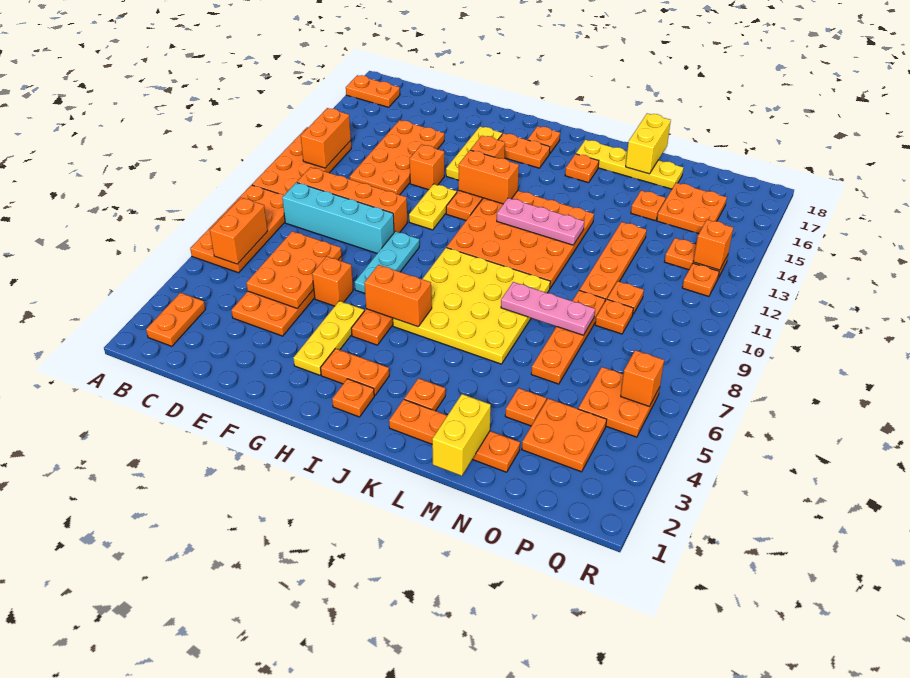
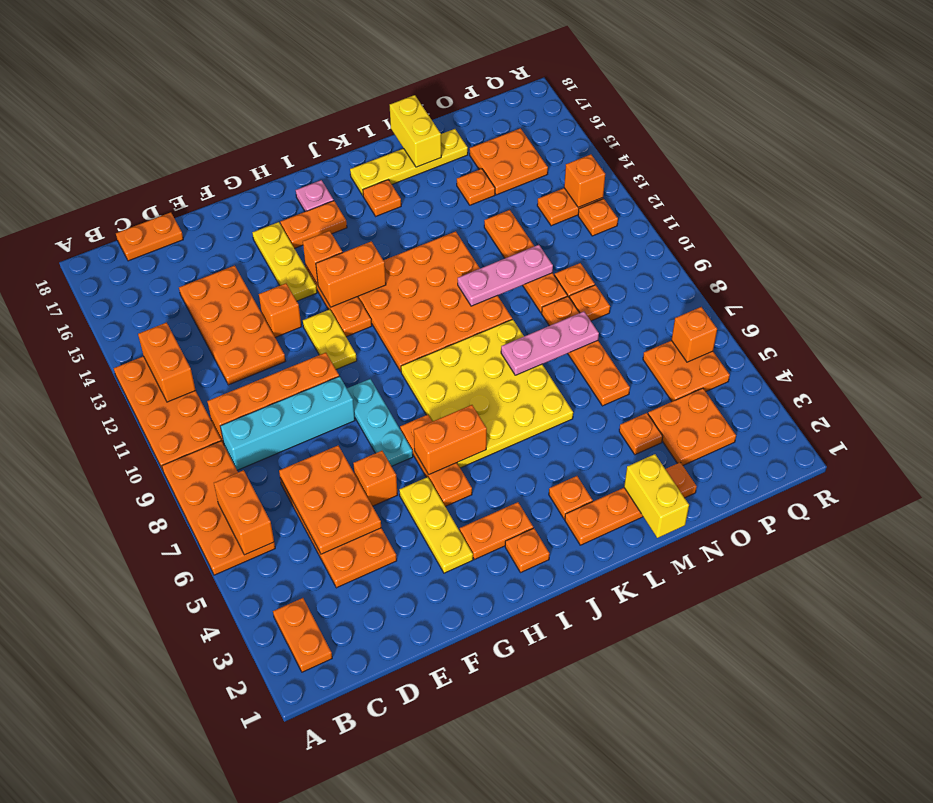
orange 1x2 plate [346,75,400,107] -> orange 1x2 plate moved to [116,212,183,261]
orange 1x1 plate [528,126,560,154] -> pink 1x1 plate [296,180,334,212]
pink 1x3 plate [497,198,584,245] -> pink 1x3 plate moved to [458,245,553,306]

